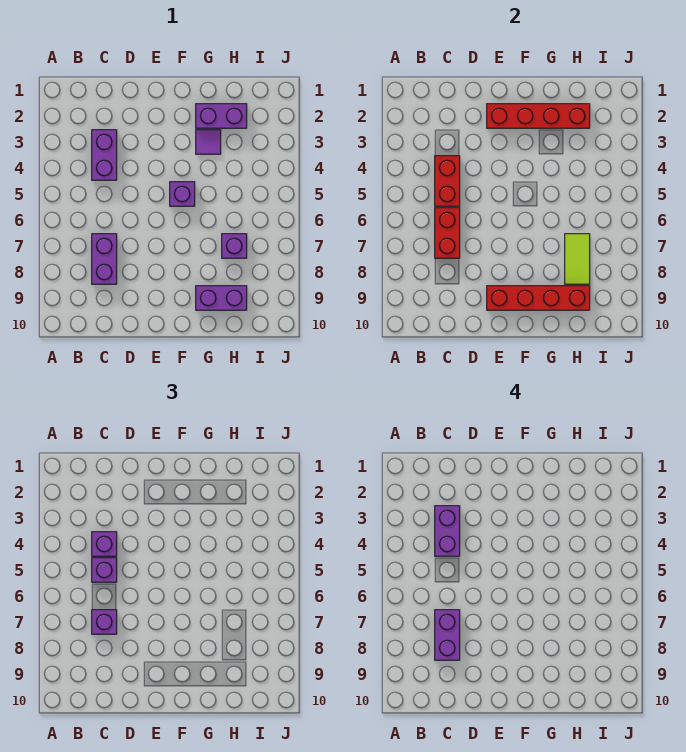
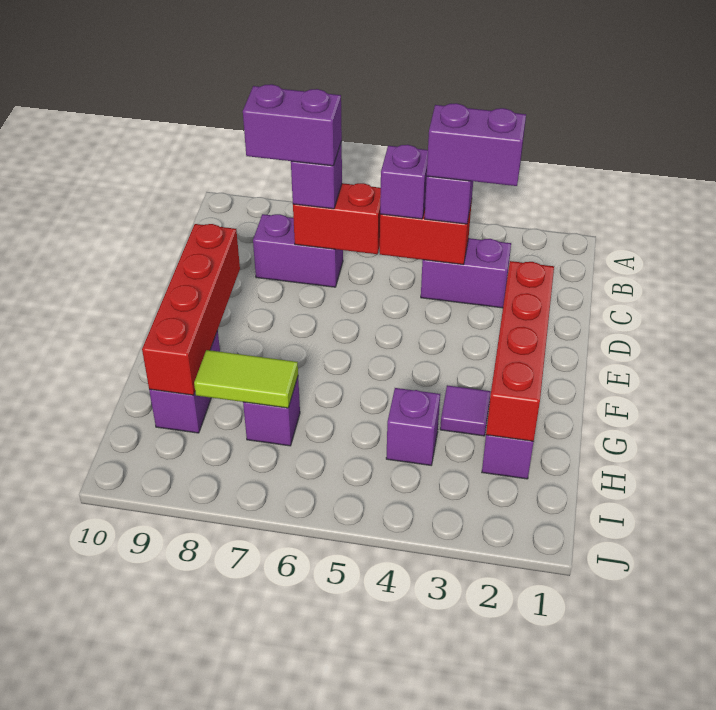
purple 1x1 brick [170,182,195,206] -> purple 1x1 brick moved to [386,388,440,465]

